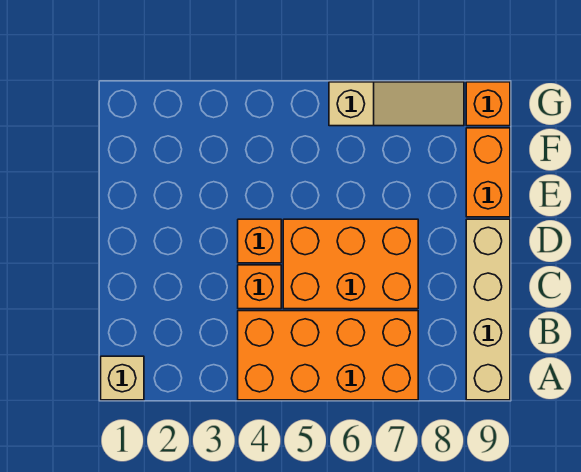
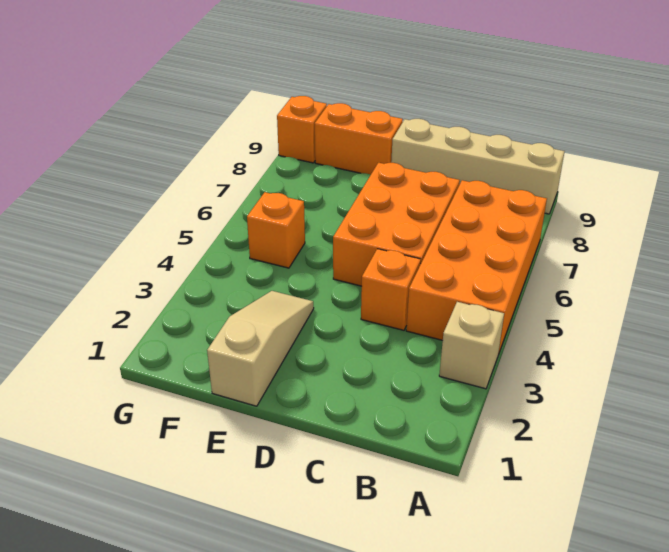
tan 1x1 brick [101,356,144,400] -> tan 1x1 brick moved to [439,302,504,389]
orange 1x1 brick [238,219,281,263] -> orange 1x1 brick moved to [247,192,305,268]
tan 1x3 slope [329,82,464,126] -> tan 1x3 slope moved to [207,291,314,406]

